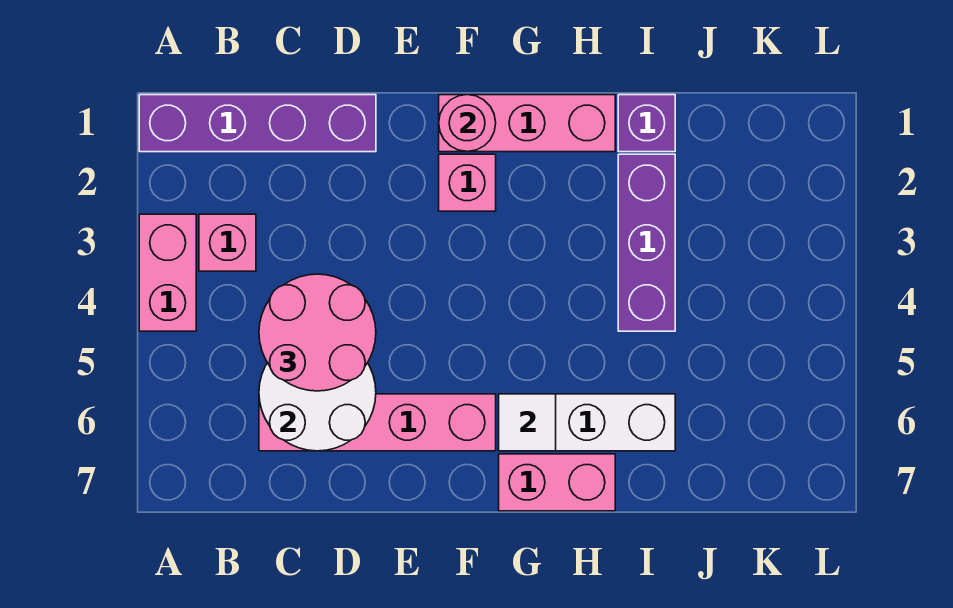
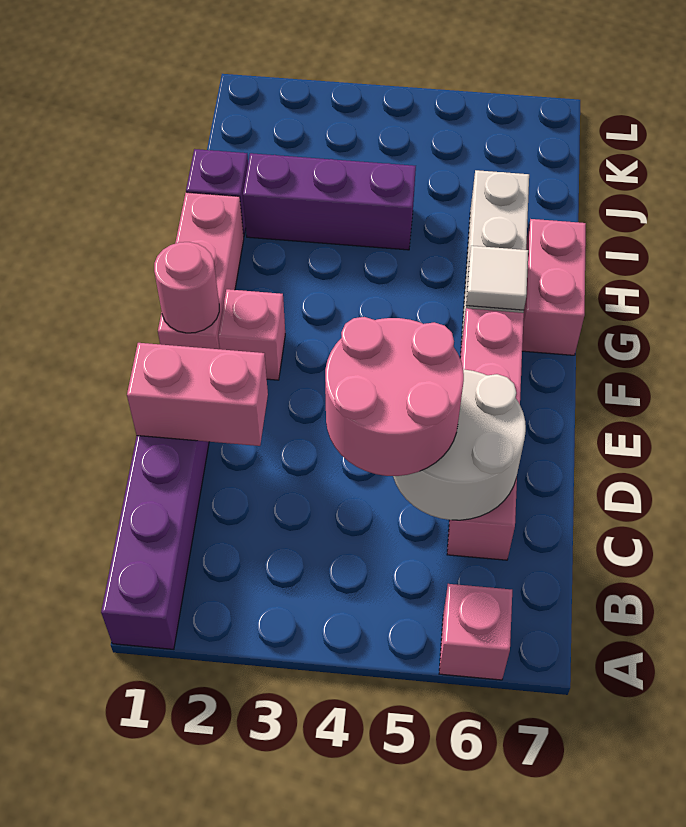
pink 1x2 brick [139,214,196,331] -> pink 1x2 brick moved to [127,343,268,446]
pink 1x1 brick [199,214,256,271] -> pink 1x1 brick moved to [439,584,512,680]

